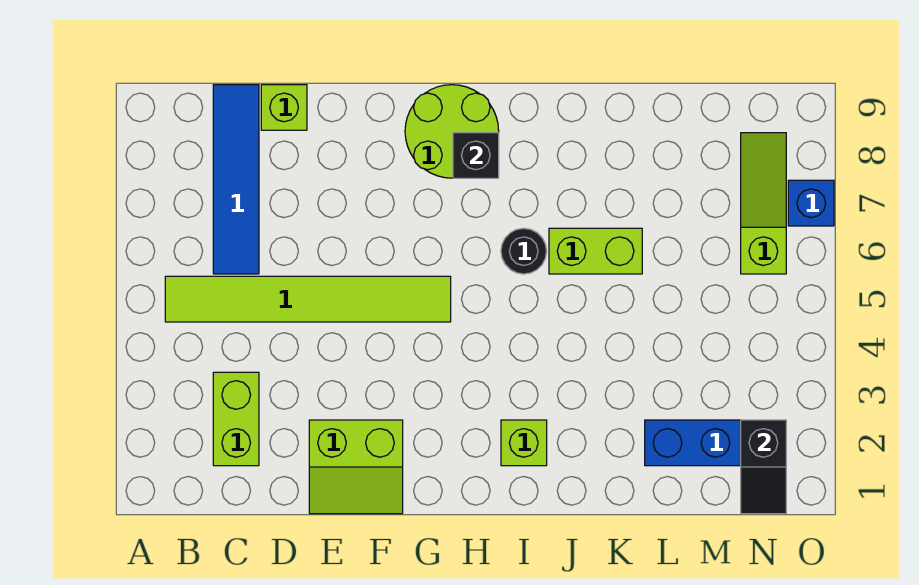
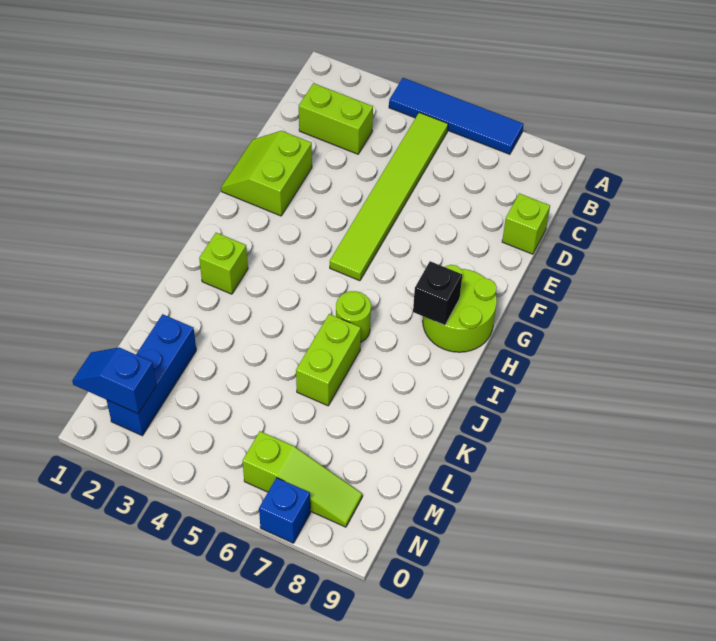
blue 1x4 tile [213,85,259,274] -> blue 1x4 tile moved to [389,78,524,154]
black 1x1 round brick [501,228,547,274] -> lime 1x1 round brick [336,291,371,342]
black 1x2 slope [741,420,786,514] -> blue 1x2 slope [72,347,156,414]

